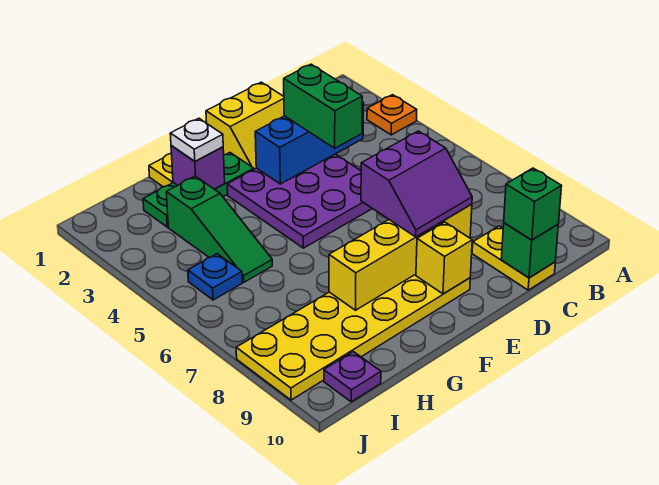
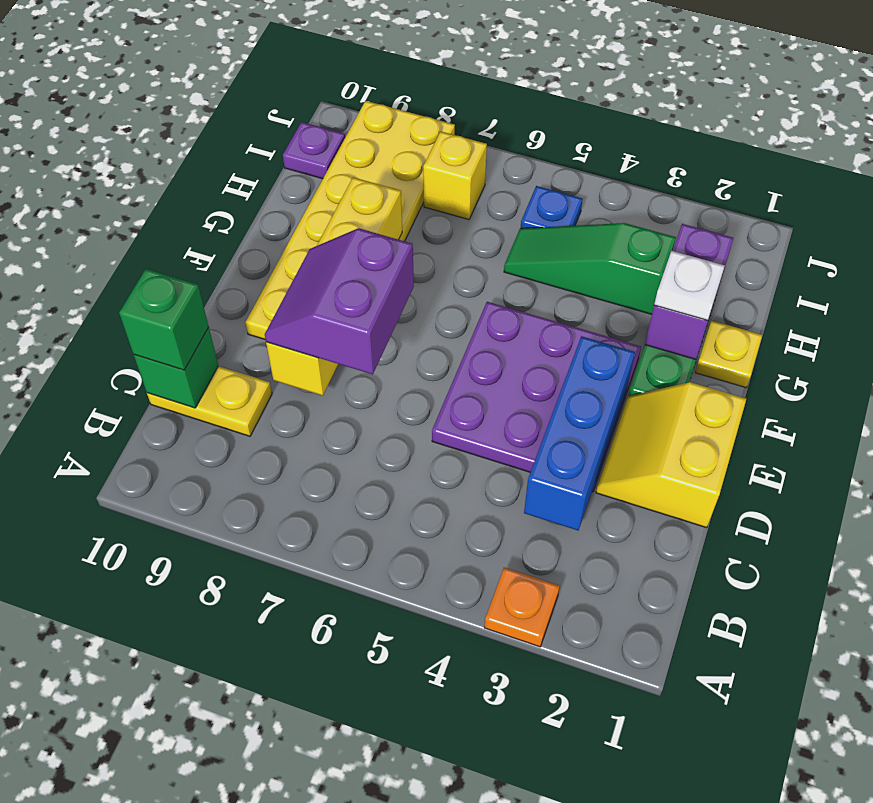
green 1x2 brick [284,64,362,148] -> none
yellow 1x1 brick [416,222,472,294] -> yellow 1x1 brick moved to [423,131,487,220]
purple 1x1 brick [171,146,225,189] -> purple 1x2 brick [645,224,733,360]

